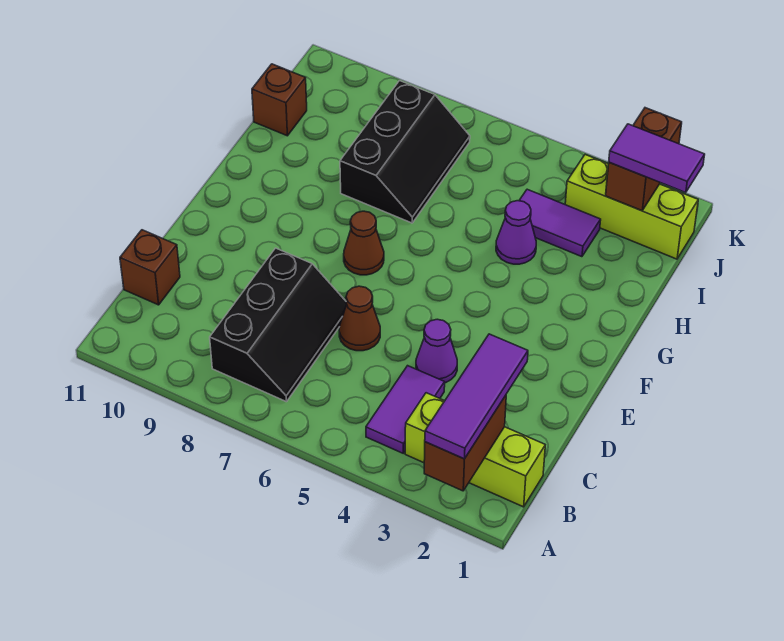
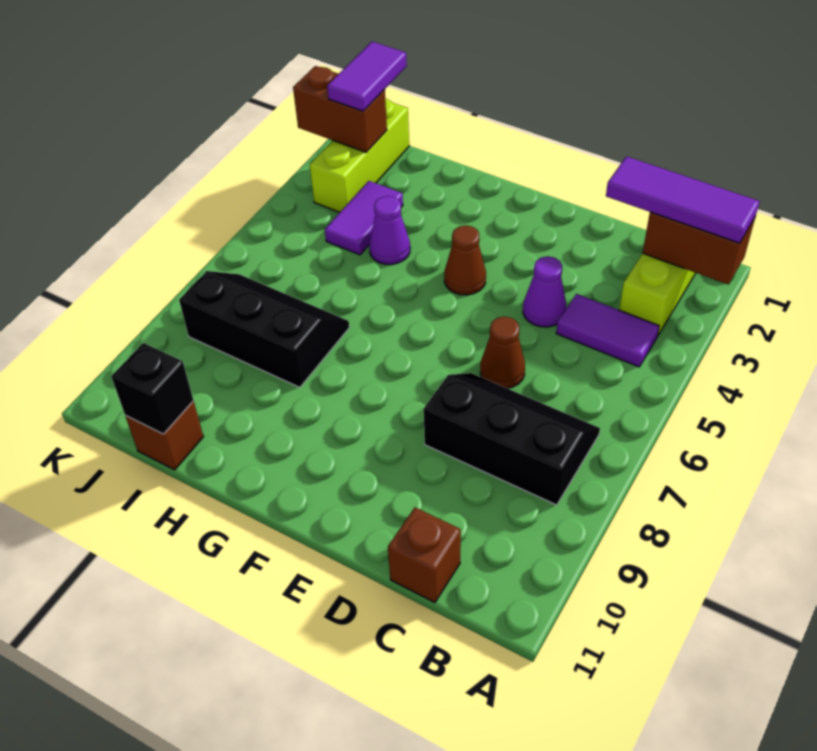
brown 1x1 cone [344,211,384,275] -> brown 1x1 cone moved to [444,225,486,295]
none -> black 1x1 brick [111,343,193,434]

